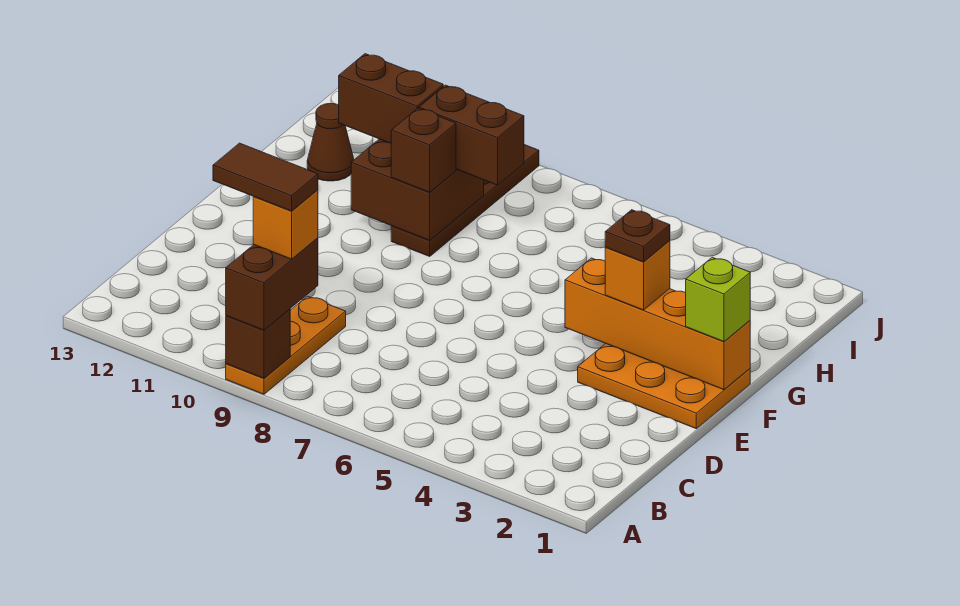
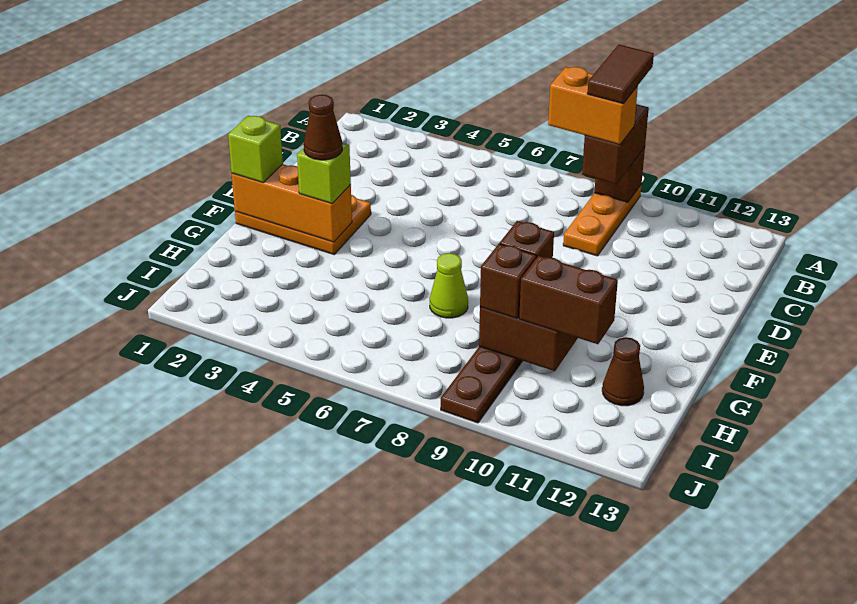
orange 1x1 brick [253,190,318,259] -> orange 1x2 brick [548,67,638,145]
brown 1x2 tile [213,143,318,211] -> brown 1x2 tile turned to [588,45,654,104]
orange 1x4 brick [565,258,750,390] -> orange 1x3 brick [232,164,352,242]
orange 1x1 brick [605,241,670,310] -> lime 1x1 brick [297,143,351,203]
brown 1x1 plate [605,210,670,262] -> brown 1x1 cone [304,95,342,160]
none -> lime 1x1 cone [430,253,468,318]
brown 1x2 brick [419,85,524,185] -> brown 1x1 brick [480,244,536,318]

